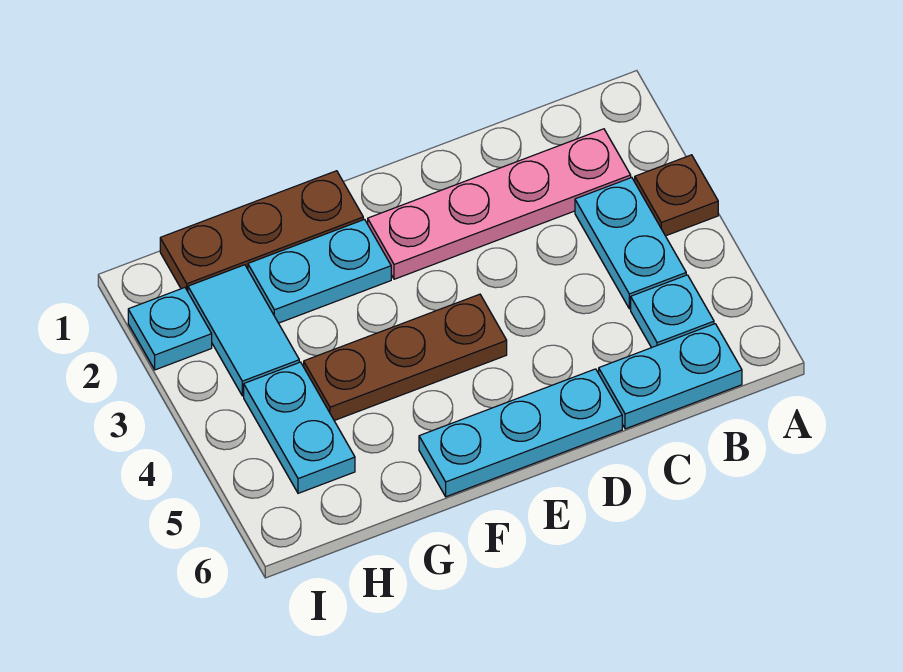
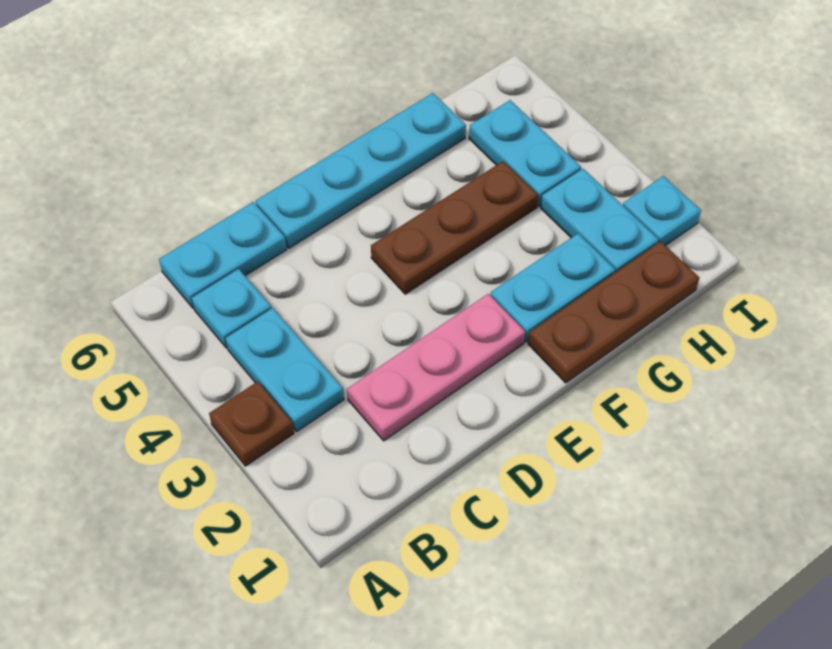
pink 1x4 plate [368,129,631,279] -> pink 1x3 plate [347,294,525,441]
cyan 1x3 plate [419,369,622,497] -> cyan 1x4 plate [256,93,466,248]
cyan 1x2 tile [188,265,299,396] -> cyan 1x2 plate [541,169,659,273]

